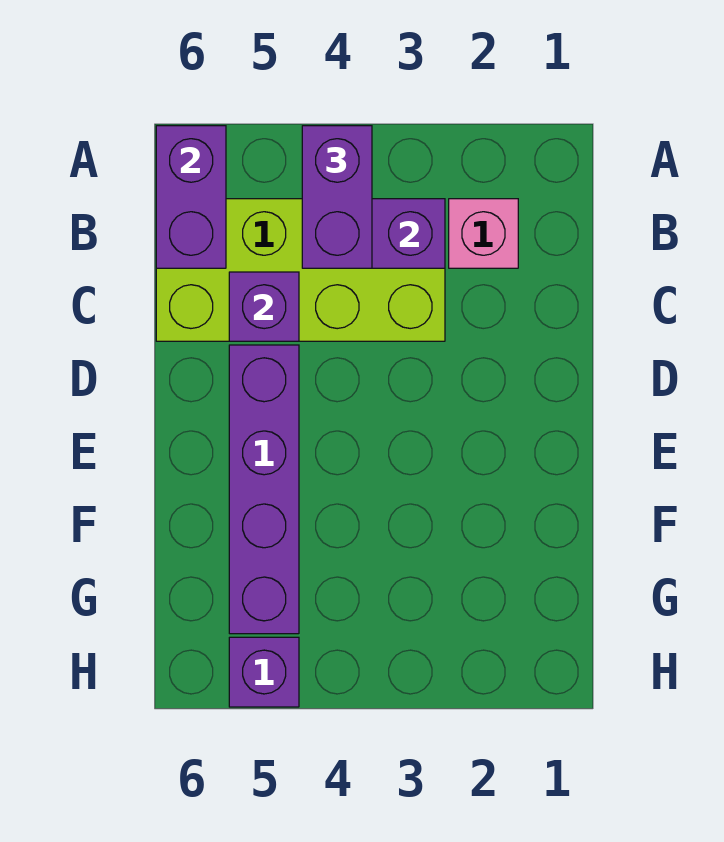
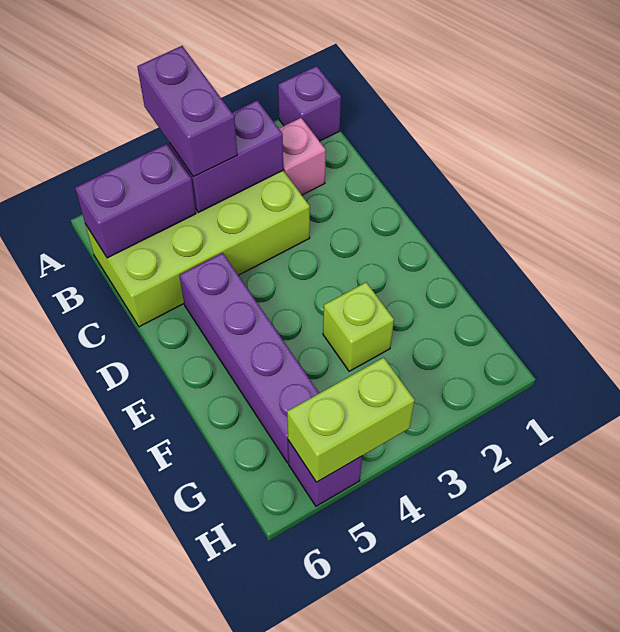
purple 1x2 brick [156,126,226,268] -> purple 1x2 brick turned to [75,144,196,258]
purple 1x1 brick [229,272,299,341] -> purple 1x1 brick moved to [278,66,341,141]
none -> lime 1x1 brick [323,282,394,371]
none -> lime 1x2 brick [287,357,415,482]

